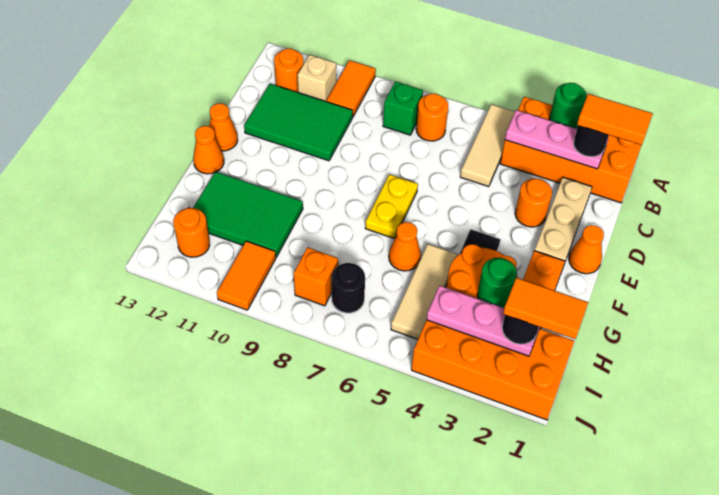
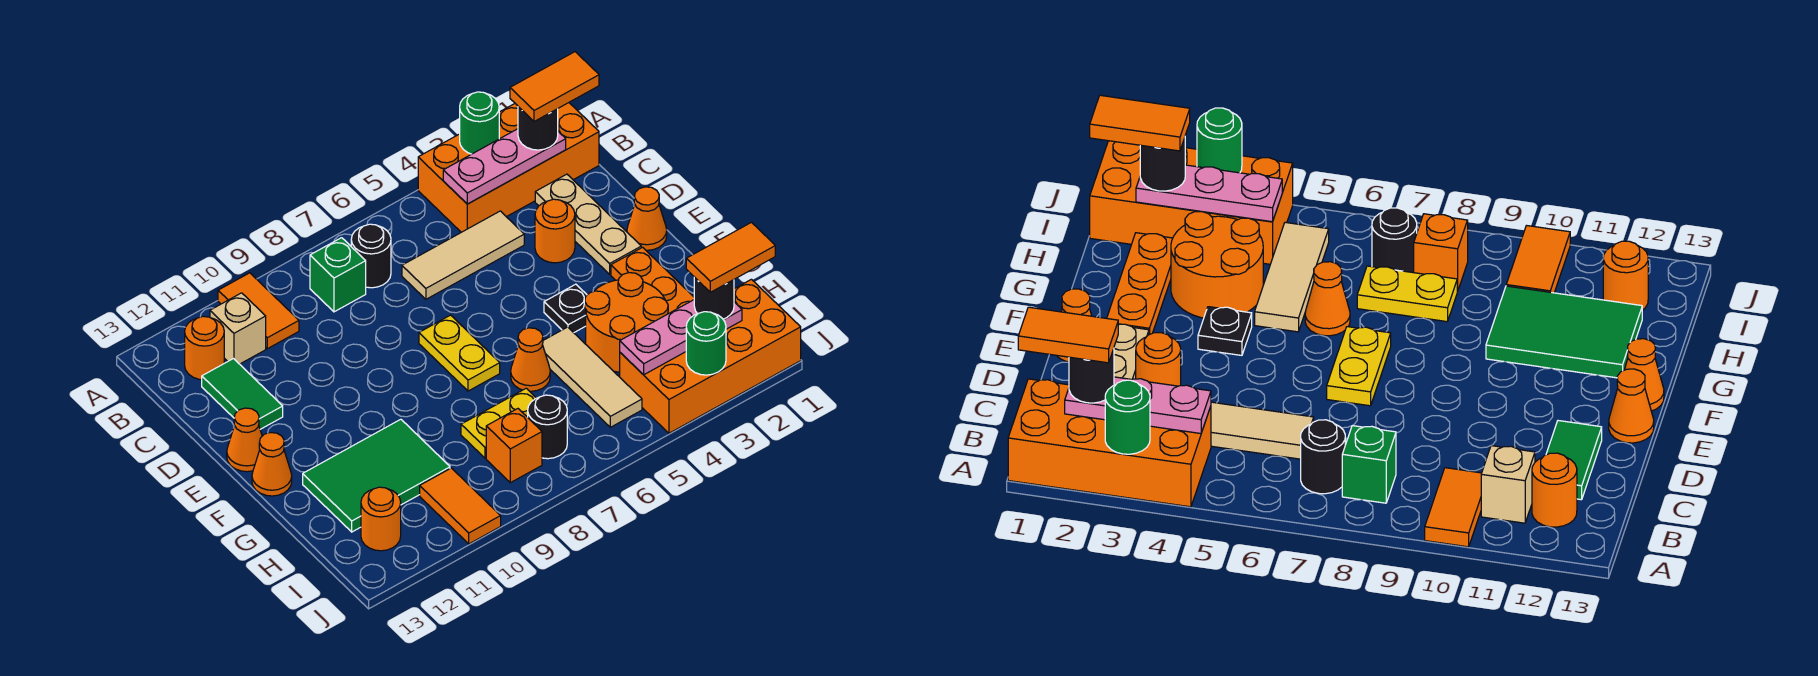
tan 1x3 tile [460,104,515,187] -> tan 1x3 tile turned to [402,211,524,299]
orange 1x1 round brick [416,94,448,141] -> black 1x1 round brick [351,224,391,288]
green 2x3 tile [244,84,353,161] -> green 1x2 tile [202,359,283,429]
green 1x1 round brick [477,258,517,308] -> green 1x1 round brick moved to [686,312,726,375]
none -> yellow 1x2 plate [461,388,536,458]

